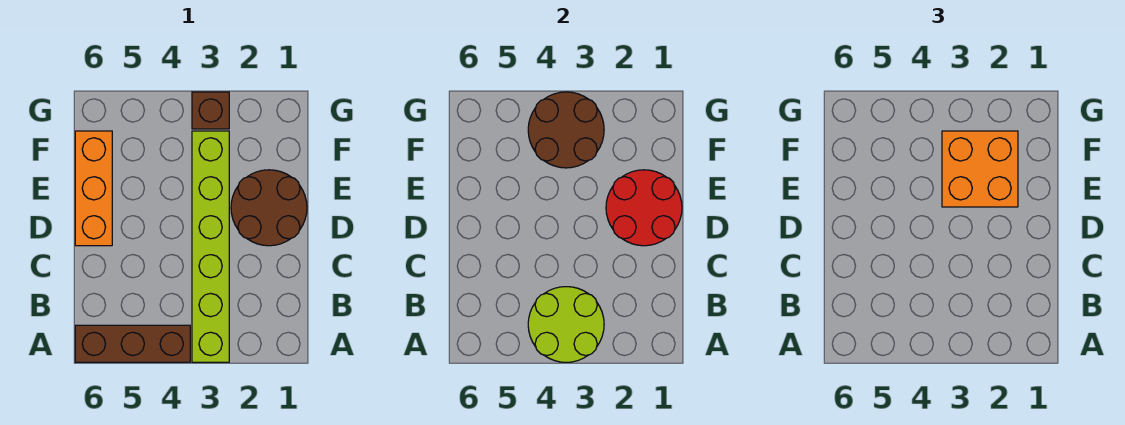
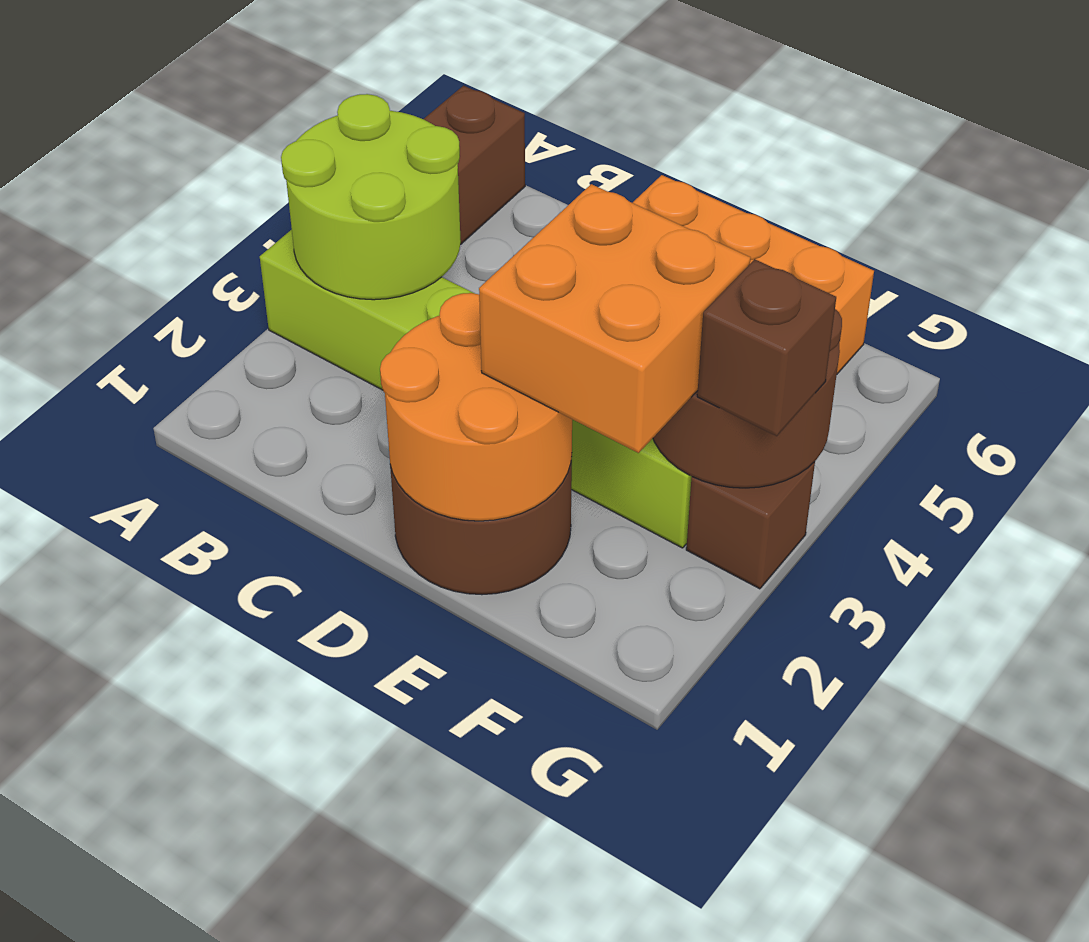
red 2x2 round brick [606,170,682,246] -> orange 2x2 round brick [380,293,572,521]
none -> brown 1x1 brick [697,259,836,436]

